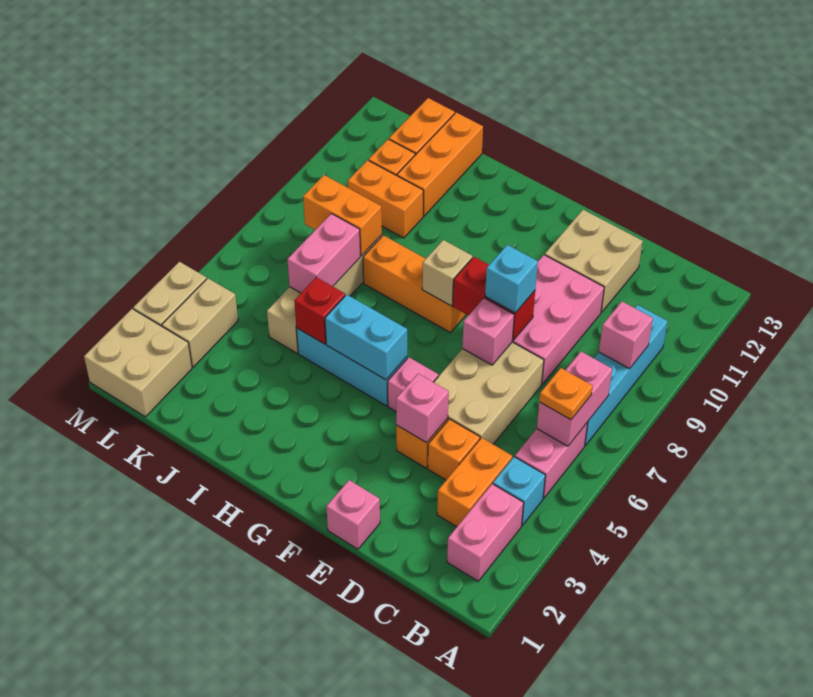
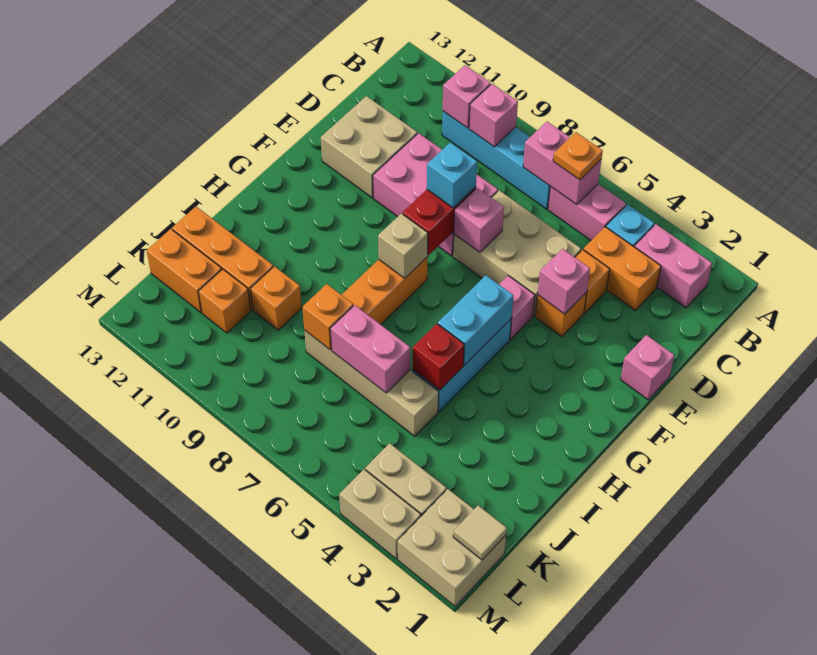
none -> pink 1x1 brick [443,65,491,128]
orange 1x2 brick [303,175,382,256] -> orange 1x1 brick [302,284,353,350]
orange 1x2 brick [348,160,423,238] -> orange 1x1 brick [251,266,302,330]
none -> tan 1x1 tile [453,506,507,560]

